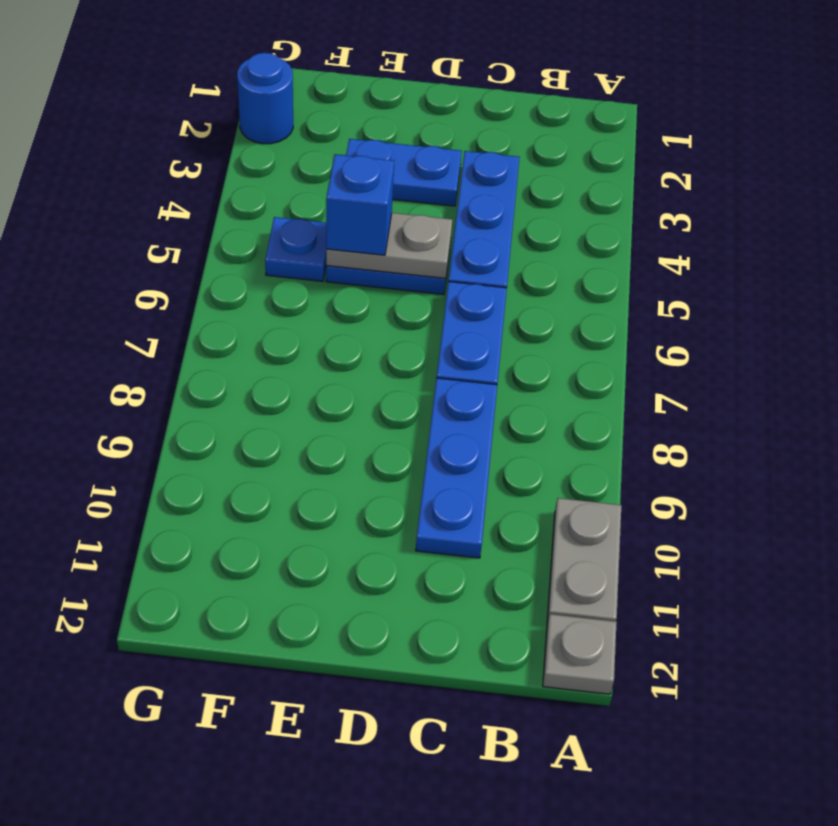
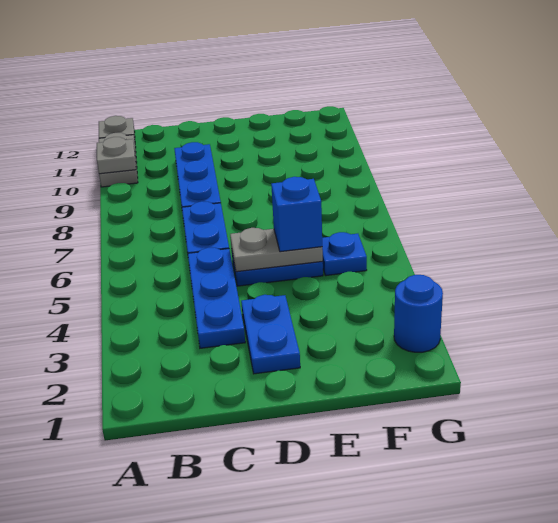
none -> grey 1x1 plate [97,137,136,174]
blue 1x2 plate [346,139,462,206] -> blue 1x2 plate turned to [241,295,300,374]

